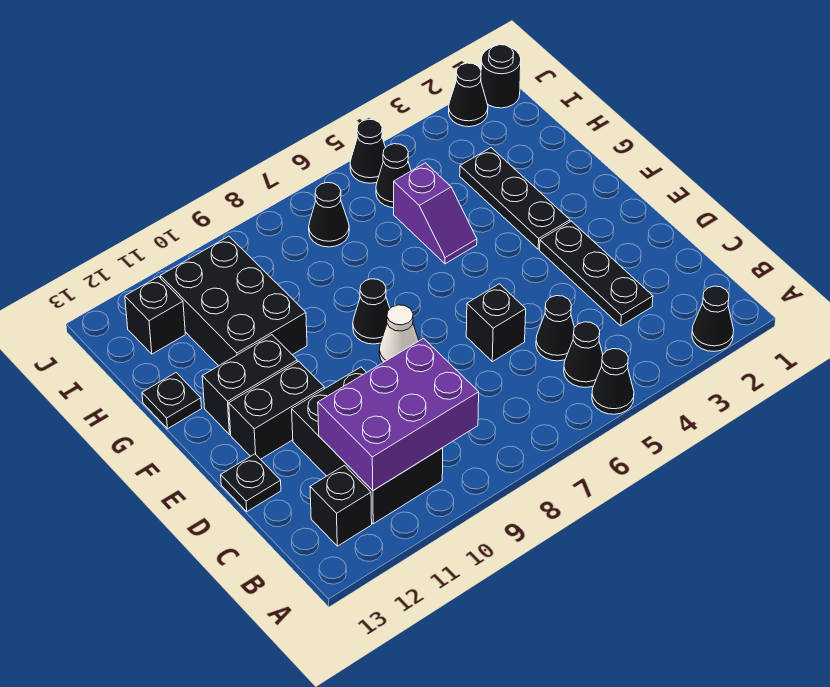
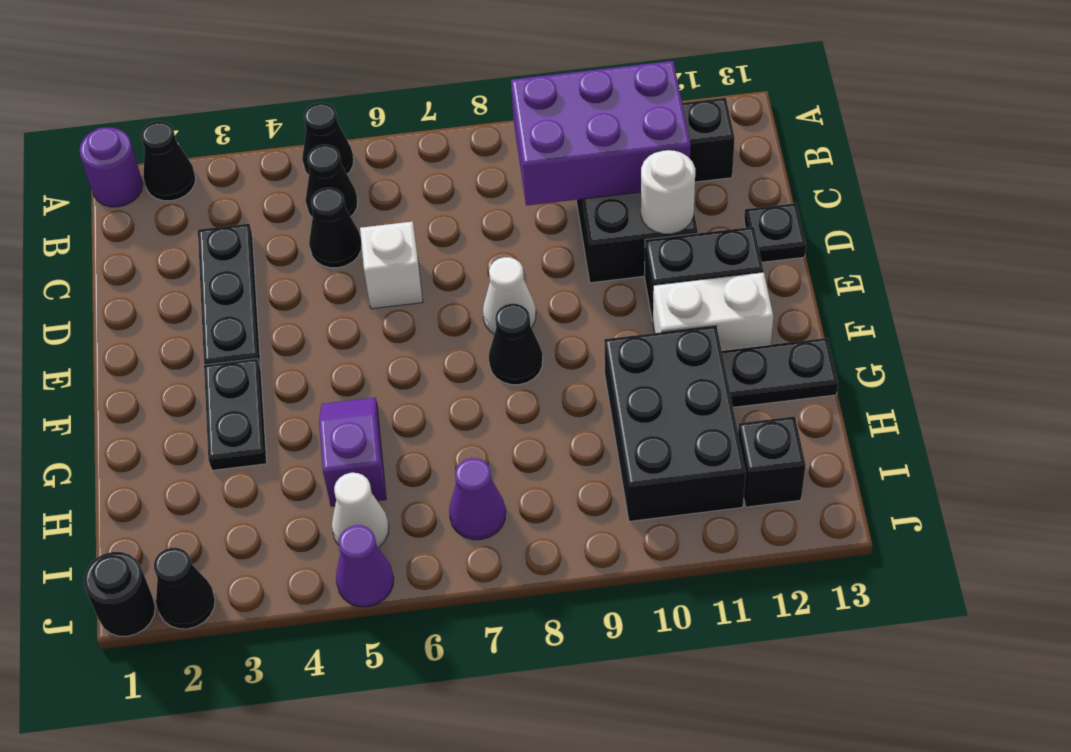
none -> purple 1x1 round brick [79,128,143,207]
black 1x1 brick [466,284,526,362] -> white 1x1 brick [360,222,423,309]
none -> white 1x1 round brick [641,150,695,234]
black 1x3 plate [460,148,570,249] -> black 1x2 plate [204,358,267,470]
black 1x2 brick [202,335,297,435] -> white 1x2 brick [653,272,773,350]
black 1x1 plate [142,373,202,429] -> black 1x2 plate [722,338,838,407]
black 1x1 cone [376,144,411,208] -> white 1x1 cone [332,473,389,548]
black 1x1 cone [309,183,349,247] -> purple 1x1 cone [449,458,506,540]
black 1x1 cone [350,119,386,183] -> purple 1x1 cone [336,525,394,607]

